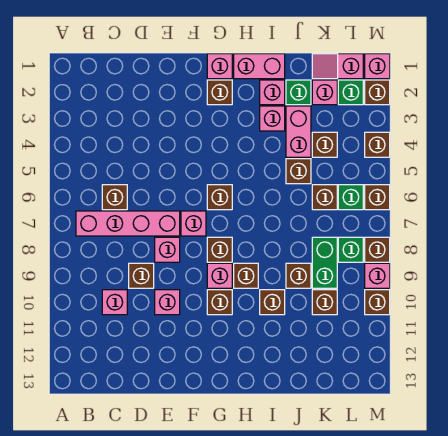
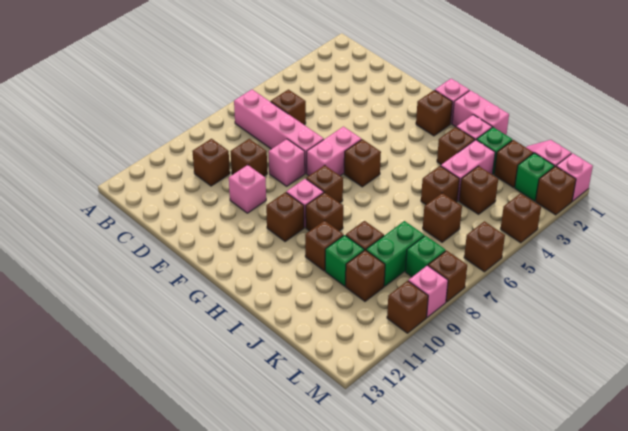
pink 1x1 brick [102,290,127,315] -> brown 1x1 brick [192,139,230,186]
pink 1x1 brick [181,211,206,236] -> pink 1x2 brick [307,127,362,176]
pink 1x1 brick [260,106,285,131] -> brown 1x1 brick [437,127,475,165]
pink 1x1 brick [312,80,337,105] -> brown 1x1 brick [494,140,533,187]
green 1x1 brick [338,185,363,210] -> green 1x1 brick moved to [325,235,364,286]

